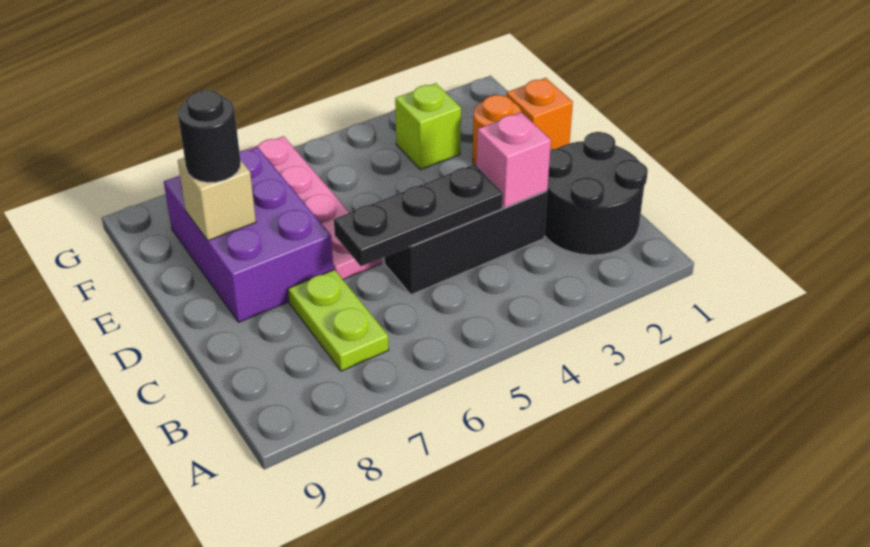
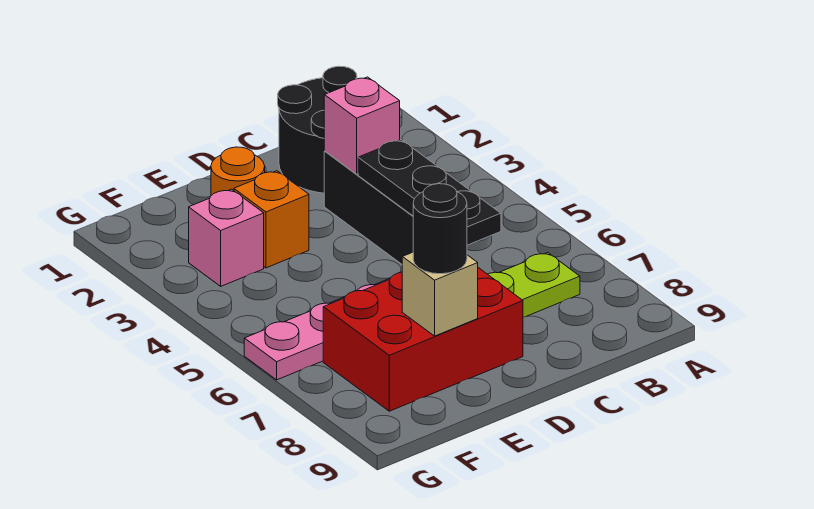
purple 2x3 brick [164,148,333,322] -> red 2x3 brick [323,268,523,411]
orange 1x1 brick [506,78,573,150] -> orange 1x1 brick moved to [234,171,309,268]
lime 1x1 brick [395,83,461,170] -> pink 1x1 brick [189,189,264,286]

